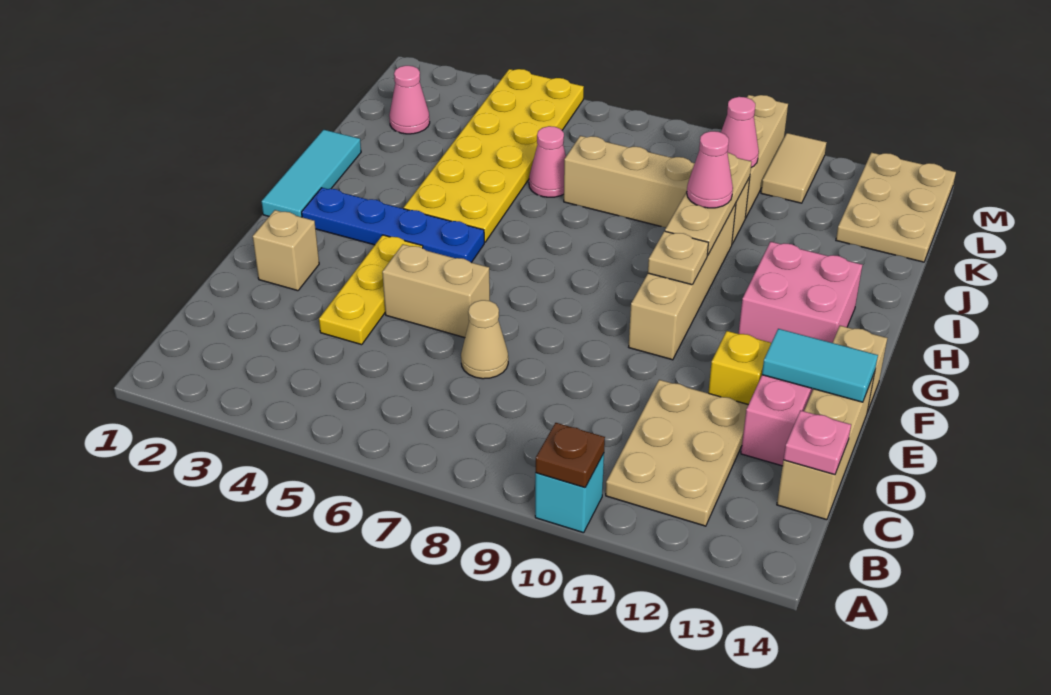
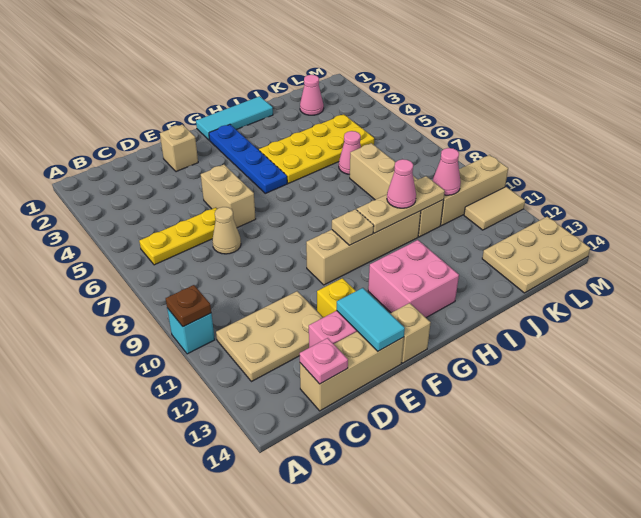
yellow 1x3 plate [319,235,423,345] -> yellow 1x3 plate moved to [139,208,217,265]
yellow 2x6 plate [404,69,584,242] -> yellow 2x4 plate [259,114,374,183]

